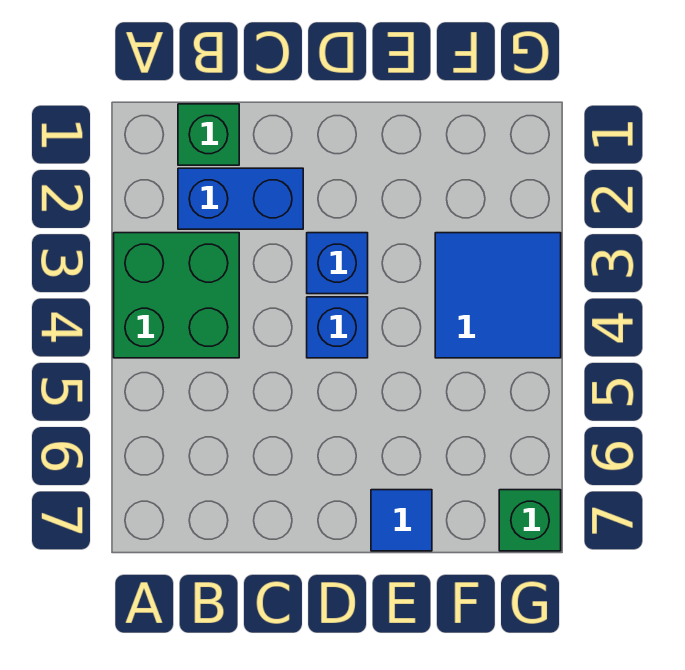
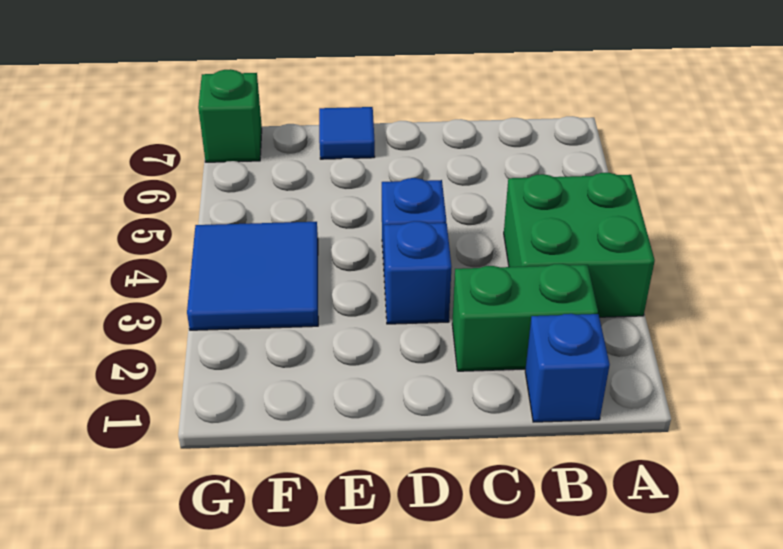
green 1x1 brick [178,104,239,165] -> blue 1x1 brick [525,314,610,422]
blue 1x2 brick [178,168,303,229] -> green 1x2 brick [452,264,598,371]

